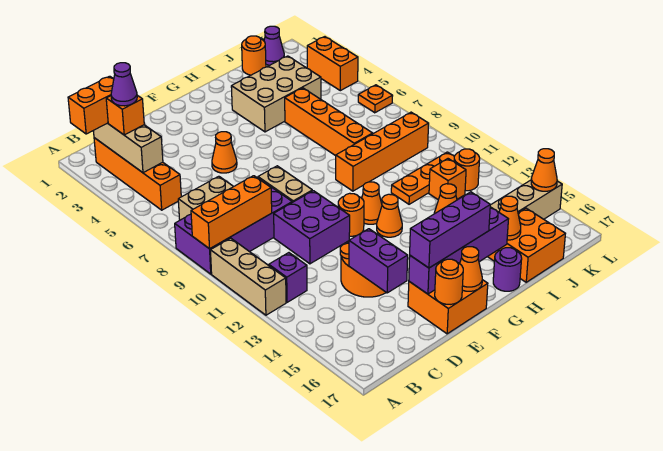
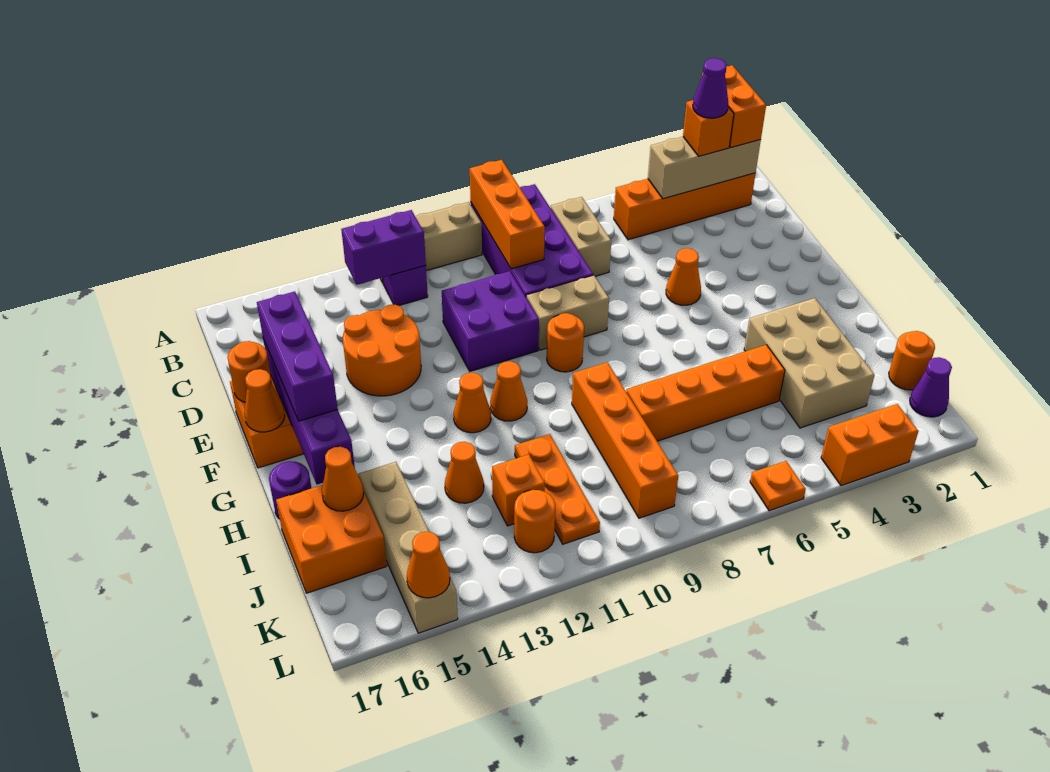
purple 1x2 brick [349,229,408,293] -> purple 1x2 brick moved to [341,210,426,285]
orange 1x1 round brick [338,193,364,236] -> orange 1x1 round brick moved to [547,313,584,372]

